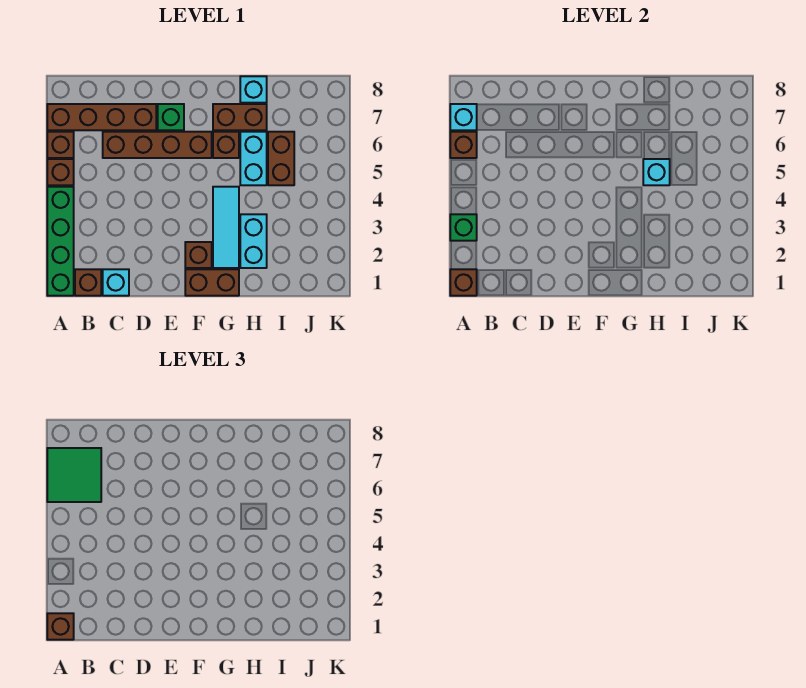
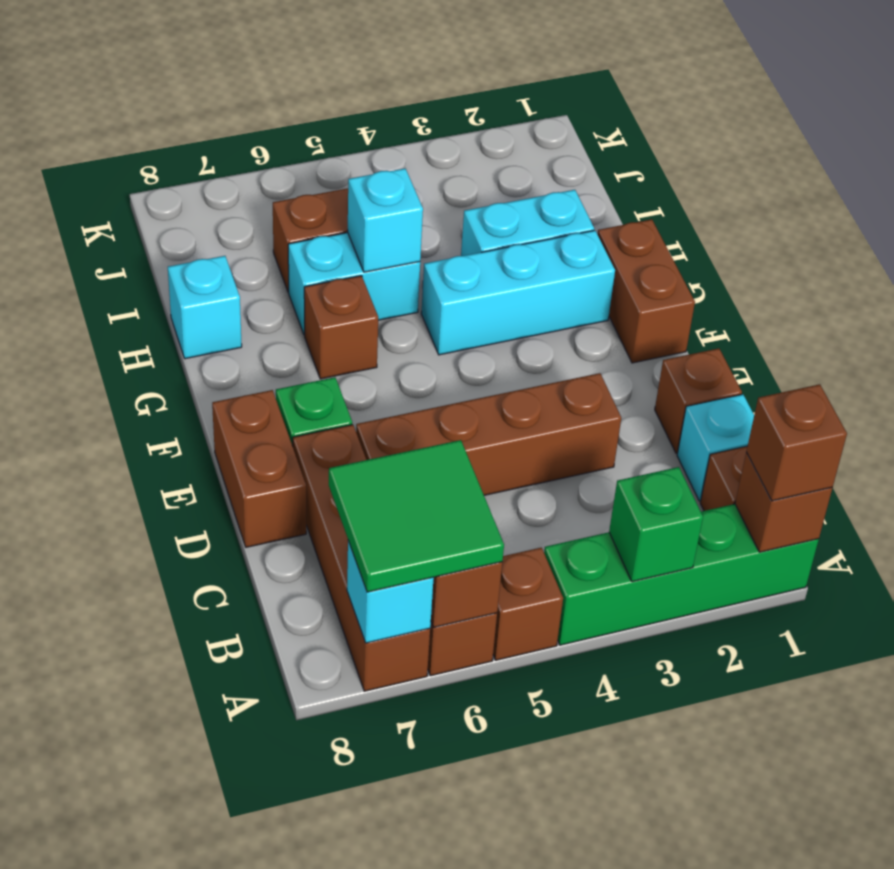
brown 1x4 brick [103,132,212,158] -> brown 1x4 brick turned to [356,373,621,495]
brown 1x1 brick [185,242,212,268] -> brown 1x1 brick moved to [655,348,742,453]
cyan 1x3 tile [213,187,239,268] -> cyan 1x3 brick [421,230,615,355]
brown 1x2 brick [213,104,267,130] -> brown 1x2 brick moved to [212,390,306,547]

